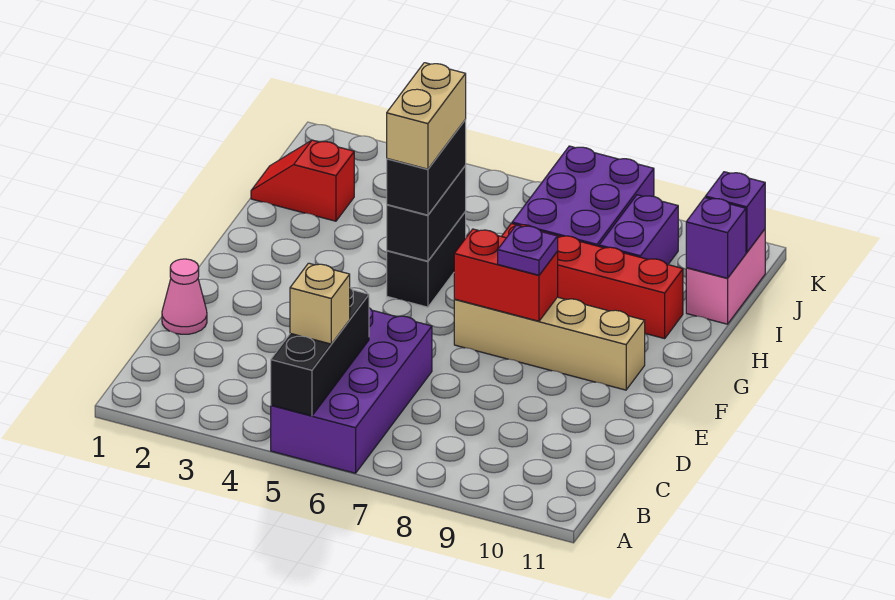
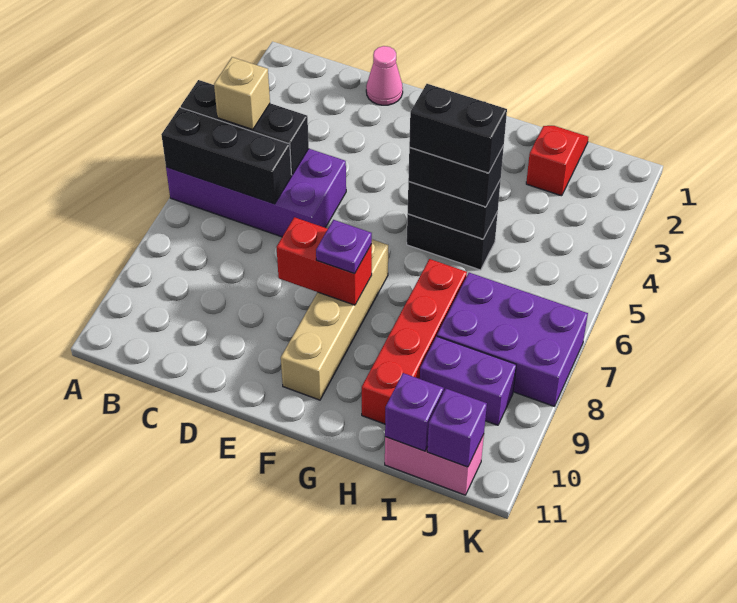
none -> black 1x3 brick [161,108,292,204]
red 1x2 brick [454,229,558,321] -> red 1x2 brick turned to [276,217,372,305]
tan 1x2 brick [387,63,466,169] -> black 1x2 brick [409,84,507,173]

